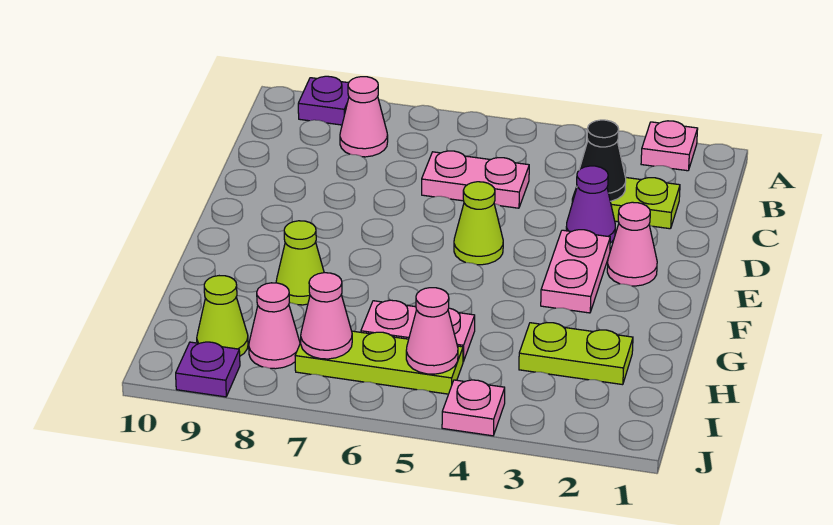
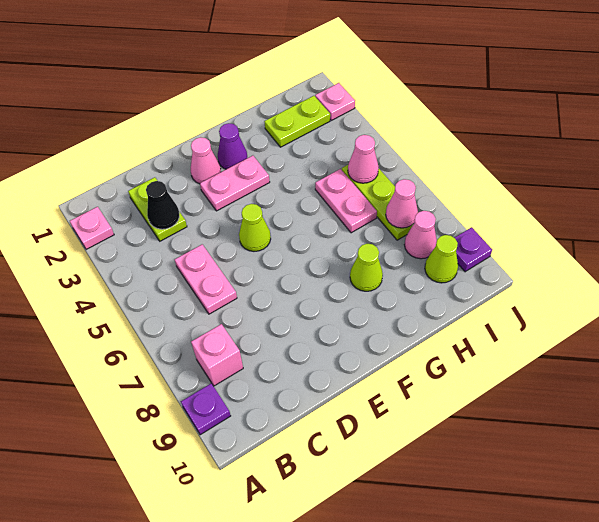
pink 1x1 cone [340,77,388,157] -> pink 1x1 brick [191,324,243,386]
purple 1x1 cone [566,166,615,243] -> purple 1x1 cone moved to [218,123,247,169]
lime 1x2 plate [519,323,633,385] -> lime 1x2 plate turned to [264,96,330,147]
pink 1x1 plate [442,380,505,436] -> pink 1x1 plate moved to [315,83,355,120]

